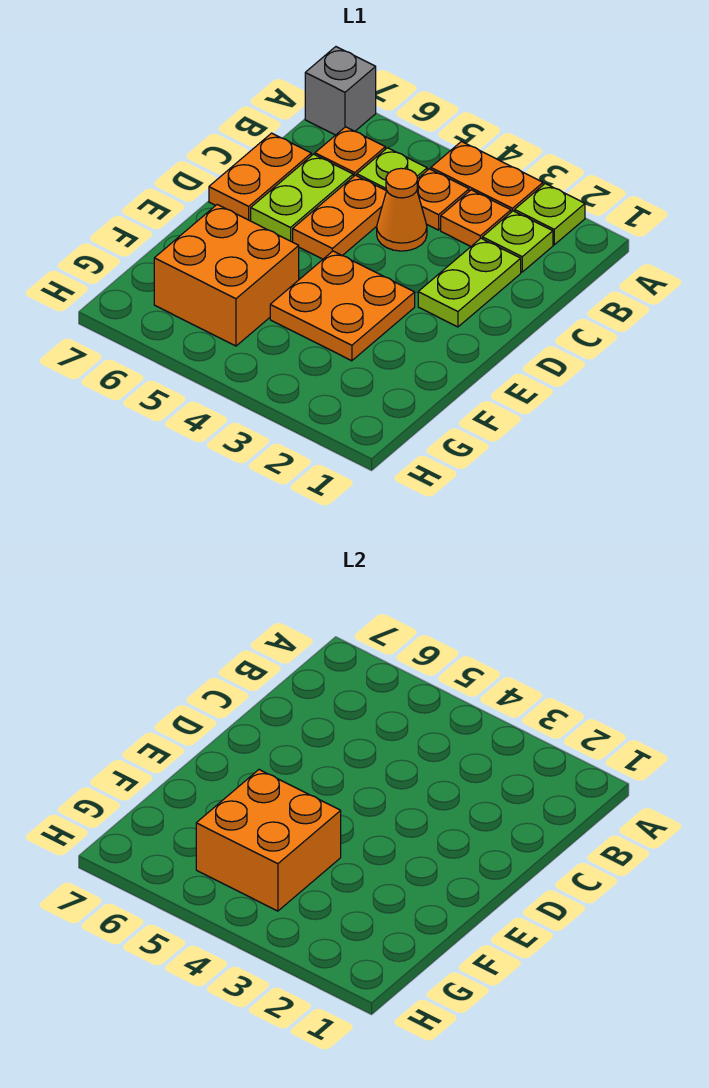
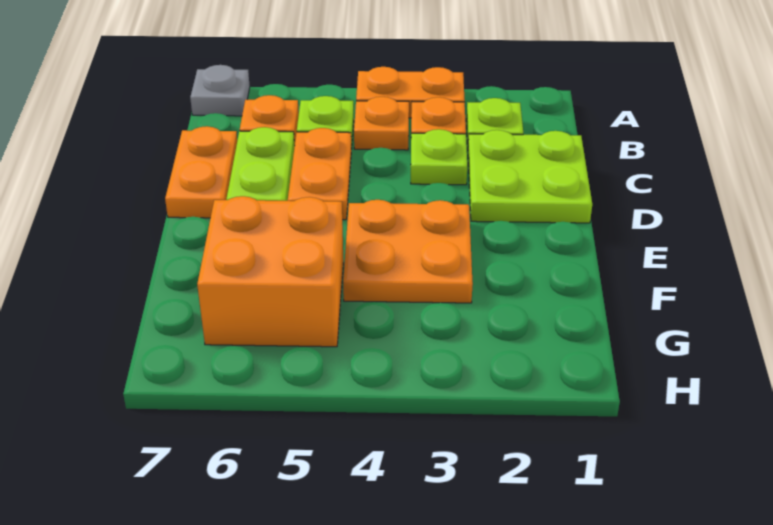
lime 1x1 plate [515,184,585,245] -> lime 1x1 plate moved to [411,129,467,185]
grey 1x1 brick [305,47,376,135] -> grey 1x1 plate [190,65,250,116]
lime 1x2 plate [418,238,521,327] -> lime 2x2 plate [468,130,592,223]
orange 1x1 cone [377,168,427,251] -> none
orange 2x2 brick [196,770,341,911] -> none

